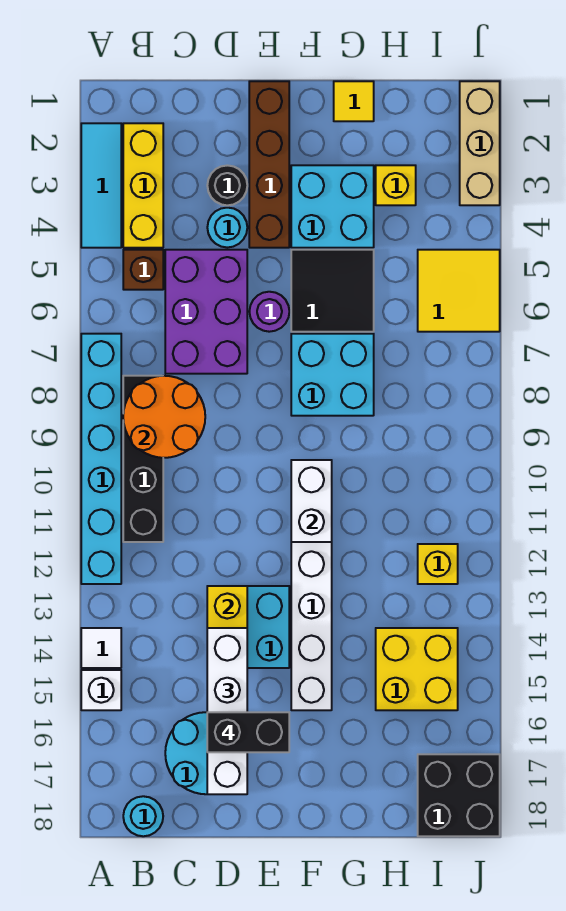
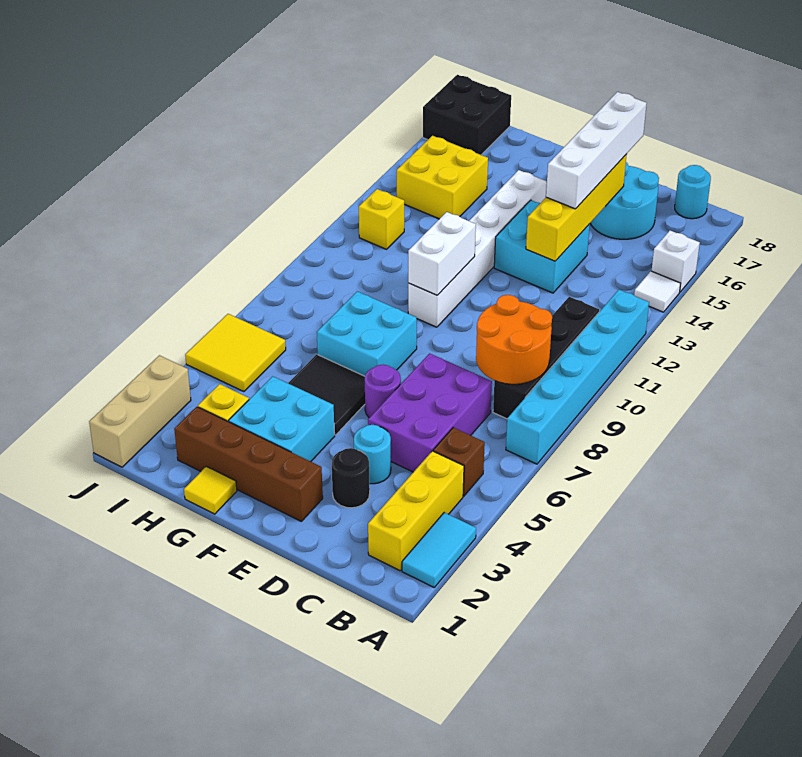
cyan 1x3 tile [81,123,121,248] -> cyan 1x2 tile [402,513,476,587]
black 1x2 brick [207,712,289,752] -> none
brown 1x4 brick [249,81,289,248] -> brown 1x4 brick turned to [174,407,323,521]

